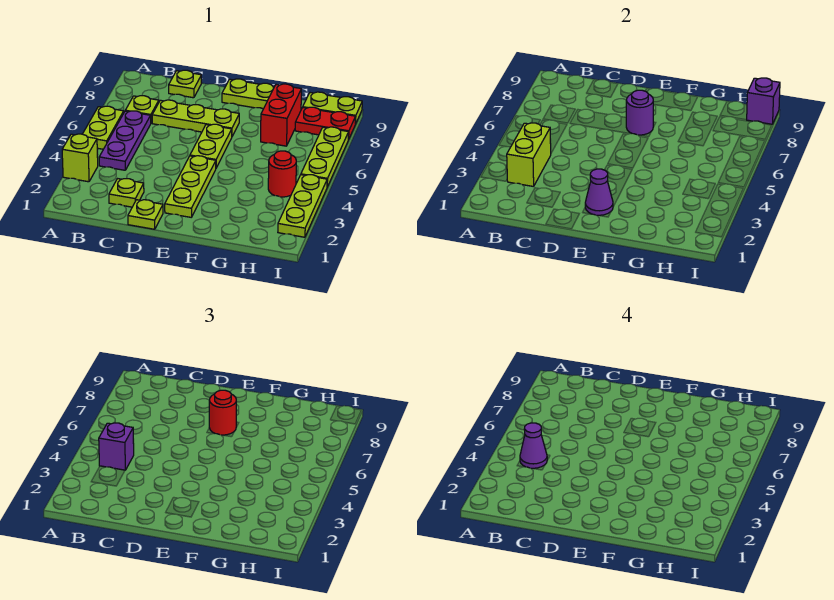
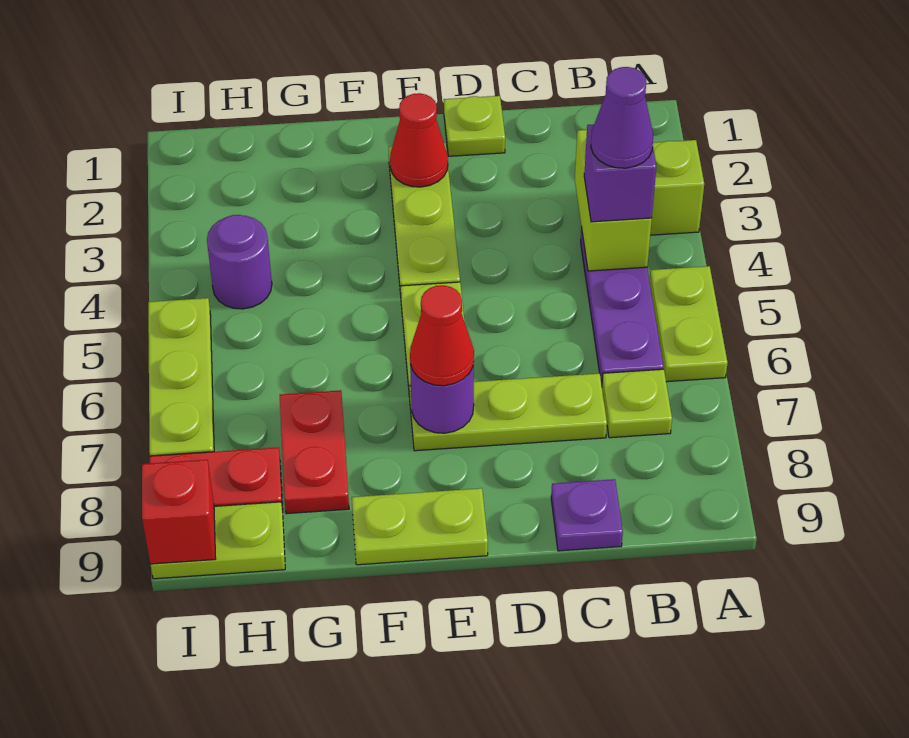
lime 1x1 plate [109,179,144,207] -> none
lime 1x1 plate [169,70,202,98] -> purple 1x1 plate [551,479,623,551]
purple 1x1 cone [585,169,613,215] -> red 1x1 cone [390,93,448,187]
red 1x1 round brick [209,390,236,435] -> red 1x1 cone [410,285,474,386]
red 1x2 brick [261,84,301,146] -> red 1x2 plate [280,390,349,514]
red 1x1 round brick [268,151,296,197] -> purple 1x1 round brick [207,215,272,309]
lime 1x3 plate [278,175,327,237] -> none
purple 1x1 brick [747,78,780,124] -> red 1x1 brick [142,460,216,564]

